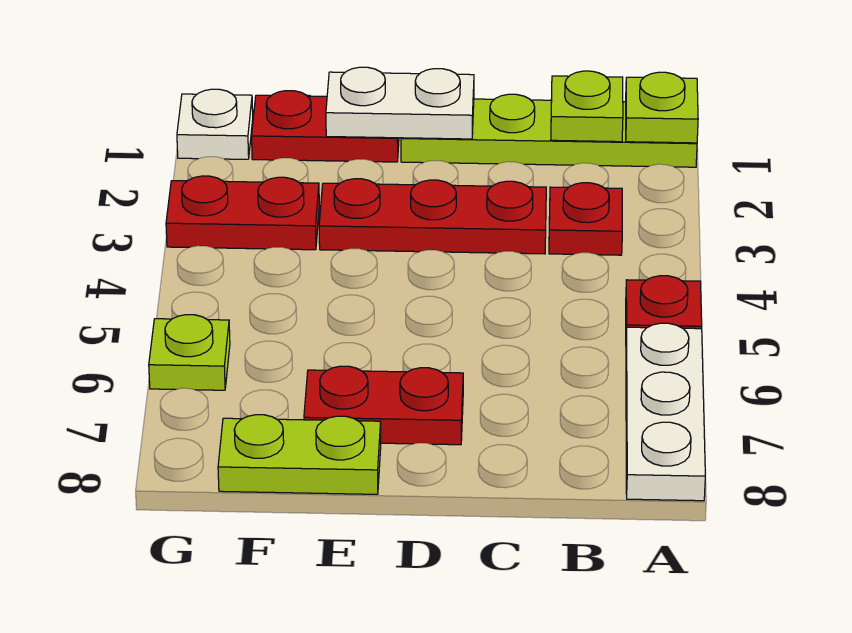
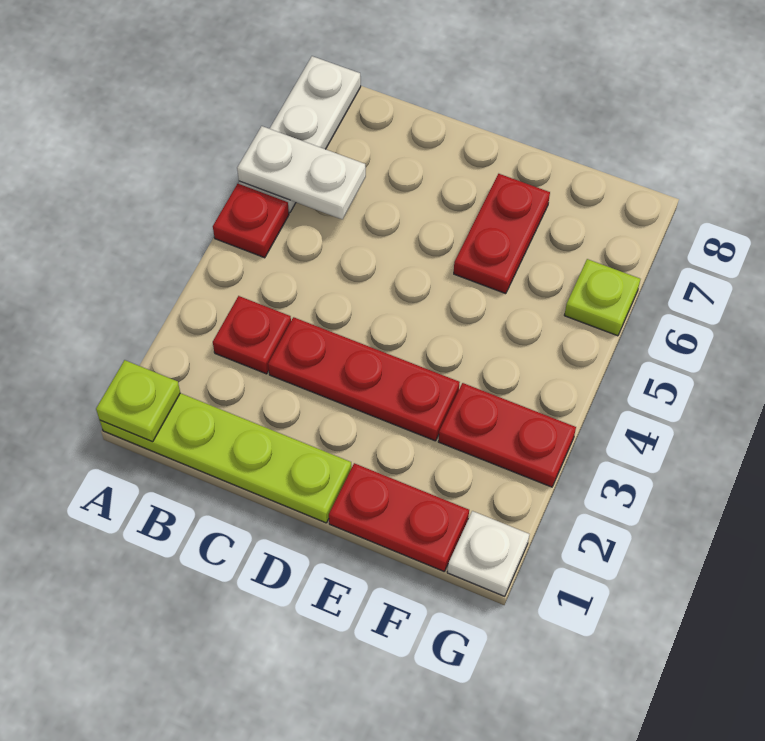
lime 1x1 plate [551,71,623,142] -> none
white 1x2 plate [326,67,474,139] -> white 1x2 plate moved to [237,126,366,220]
red 1x2 plate [304,366,463,445] -> red 1x2 plate turned to [454,174,550,294]
lime 1x2 plate [218,415,381,494] -> none

